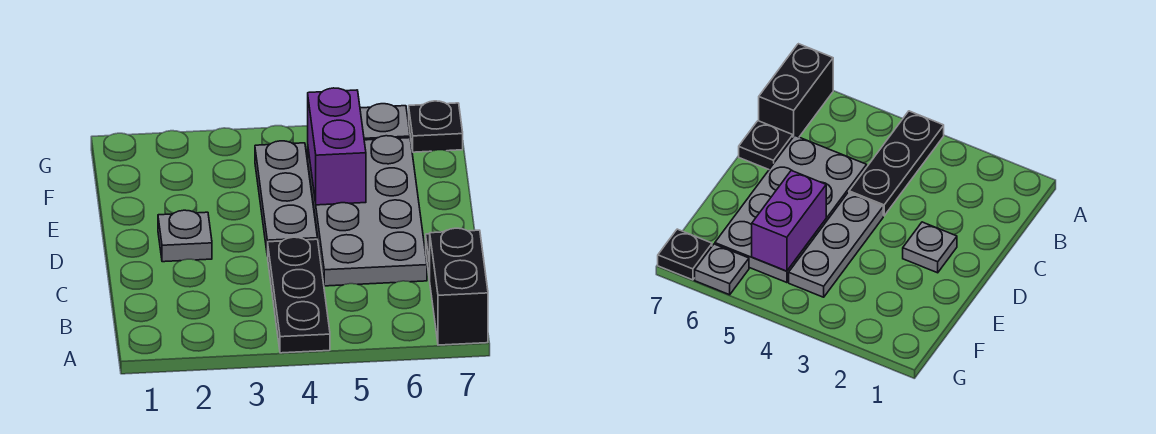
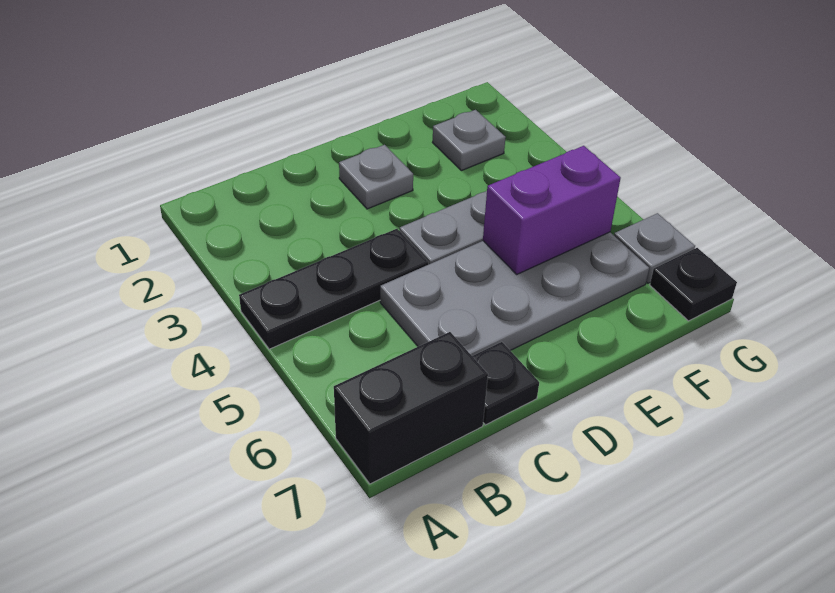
none -> grey 1x1 plate [432,110,506,171]

